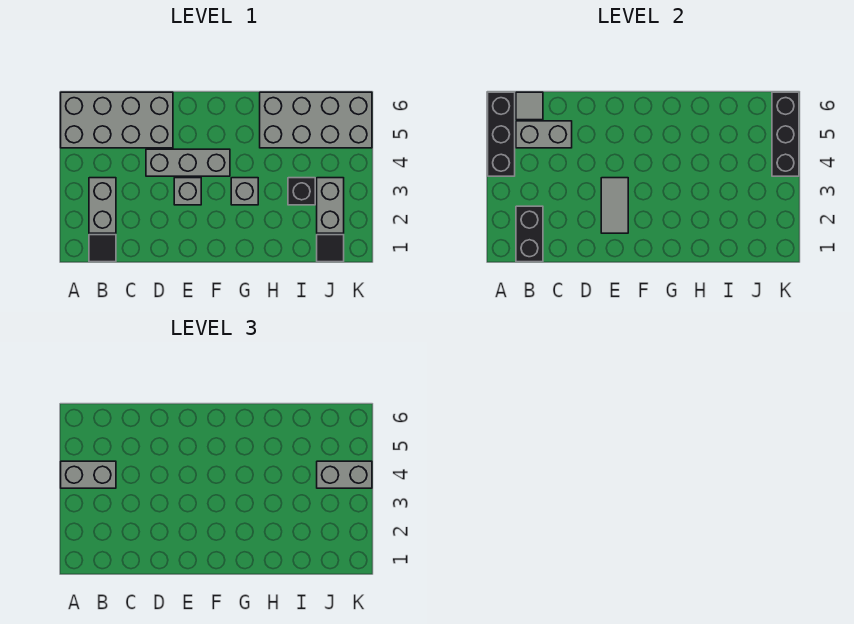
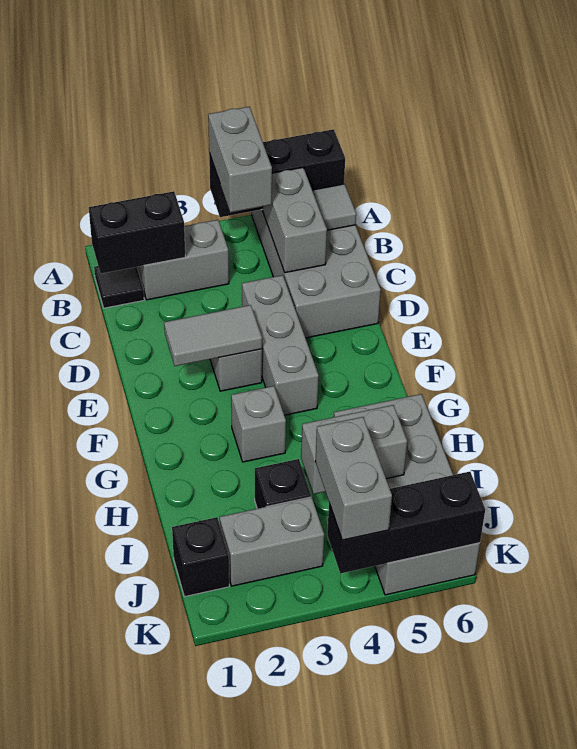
none -> grey 1x2 brick [301,405,407,494]
black 1x1 tile [317,235,344,262] -> black 1x1 brick [172,517,229,597]

